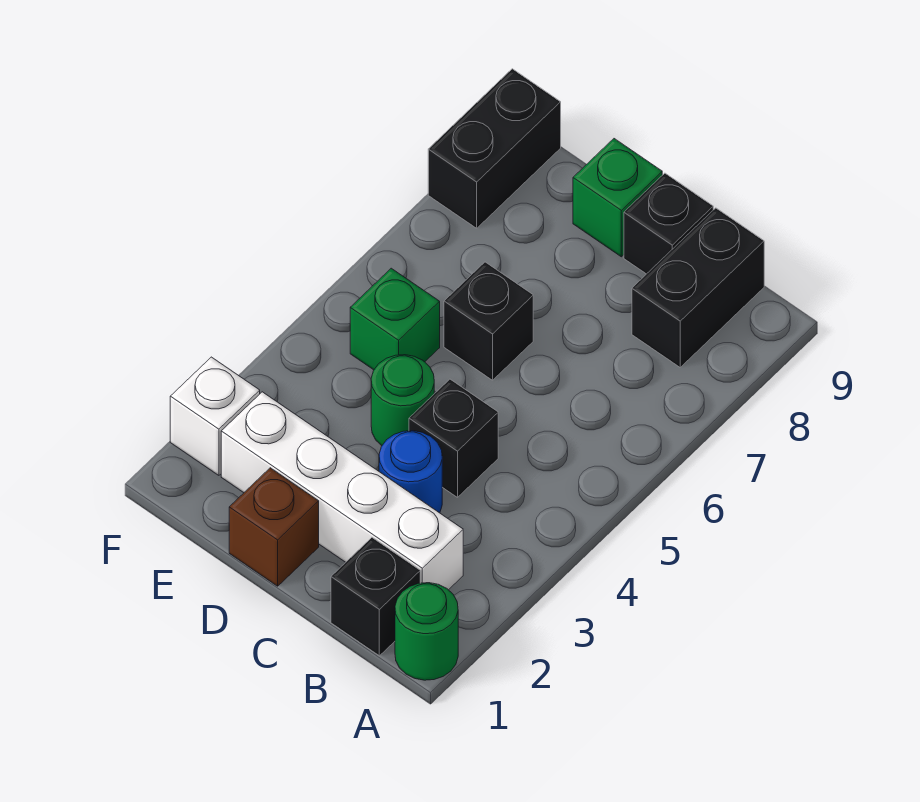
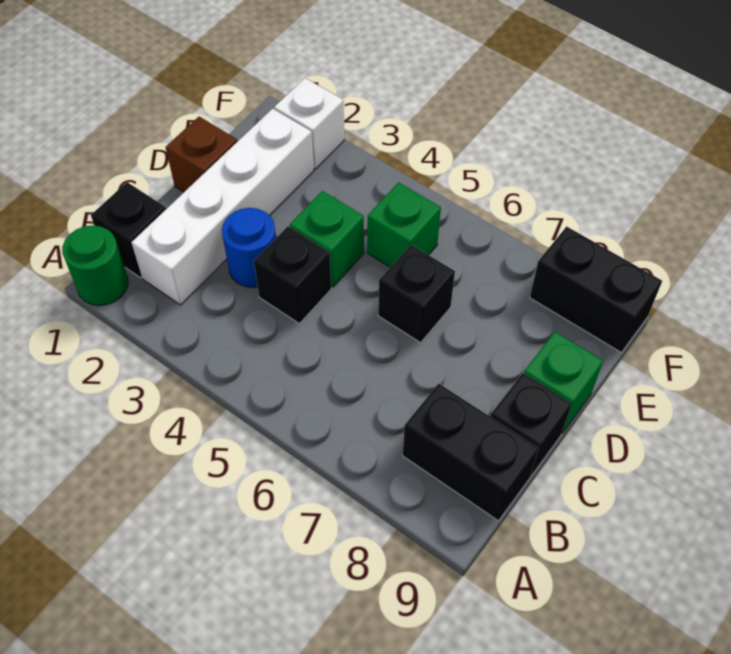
green 1x1 round brick [371,355,434,446] -> green 1x1 brick [290,191,364,287]

